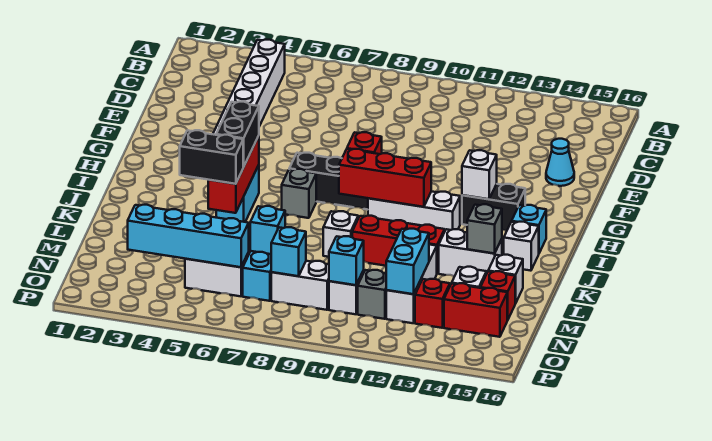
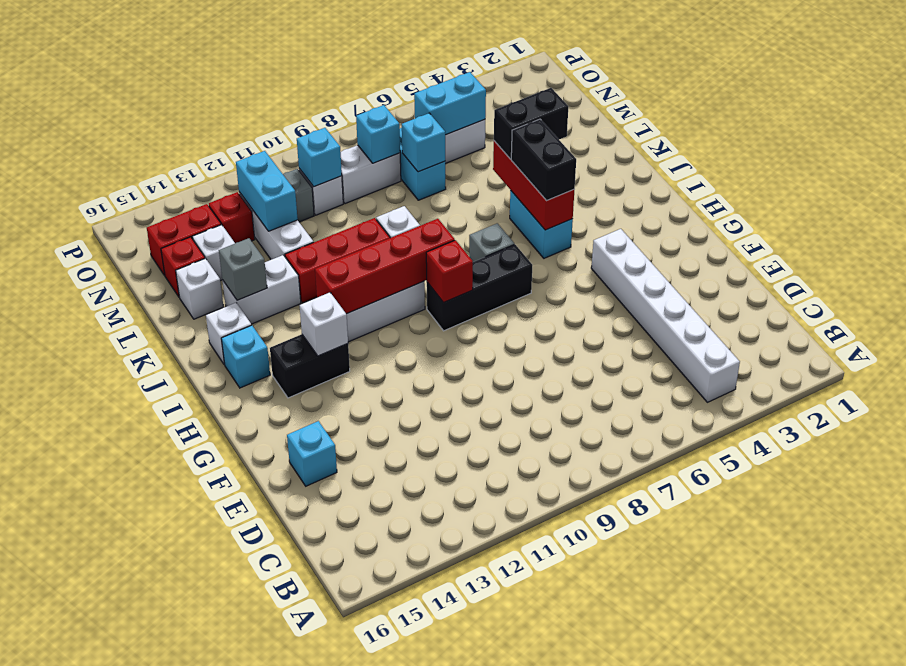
cyan 1x1 cone [546,139,574,186] -> cyan 1x1 brick [287,421,337,486]
red 1x3 brick [339,149,431,207] -> red 1x4 brick [315,219,455,314]
cyan 1x4 brick [128,205,249,267] -> cyan 1x2 brick [414,72,486,135]

